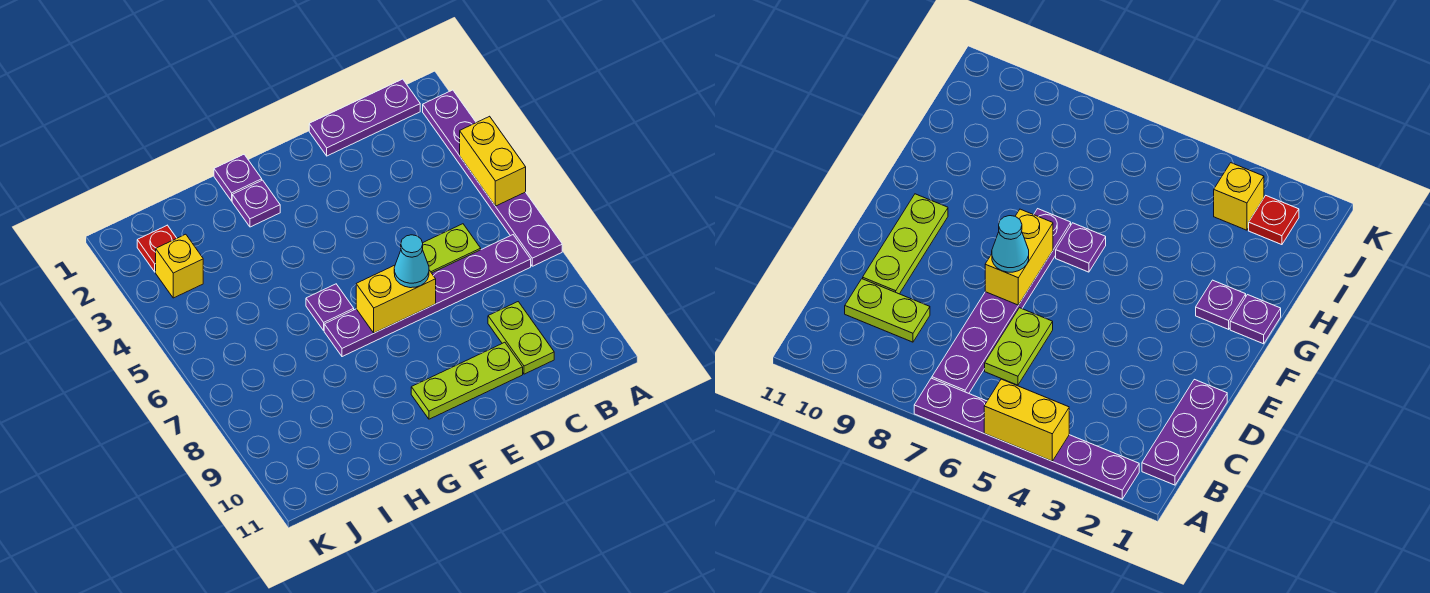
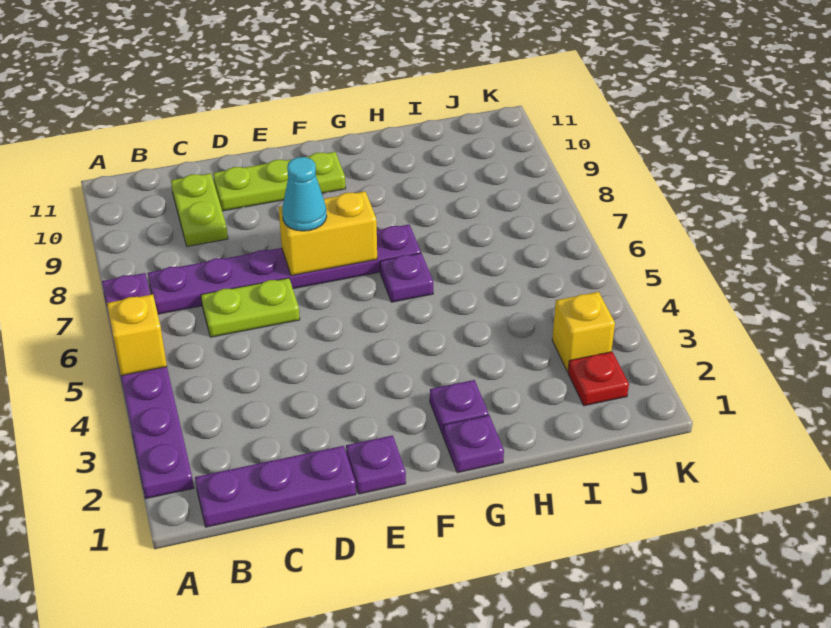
yellow 1x2 brick [460,116,526,206] -> yellow 1x1 brick [107,294,167,376]
none -> purple 1x1 plate [346,435,406,494]

